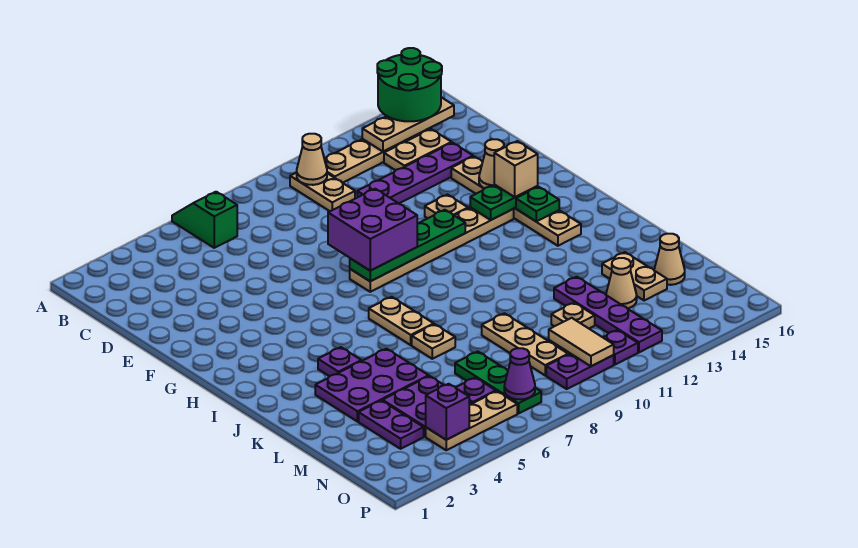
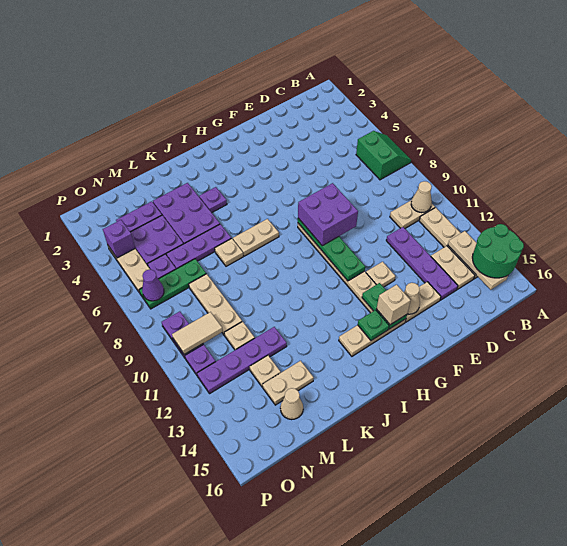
green 1x2 slope [172,192,237,248] -> green 2x2 slope [356,131,411,180]
none -> purple 1x3 plate [166,224,231,269]
tan 1x3 plate [482,313,568,375] -> tan 1x3 plate turned to [189,274,242,335]
tan 1x1 cone [606,258,637,309] -> tan 1x1 plate [250,355,281,387]

